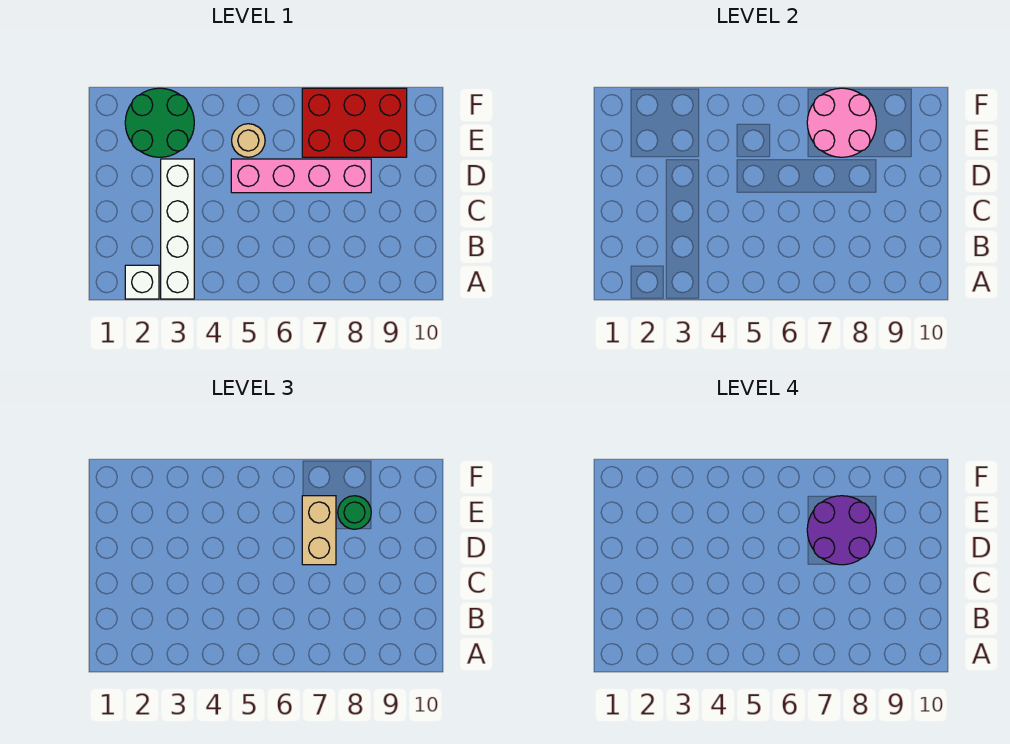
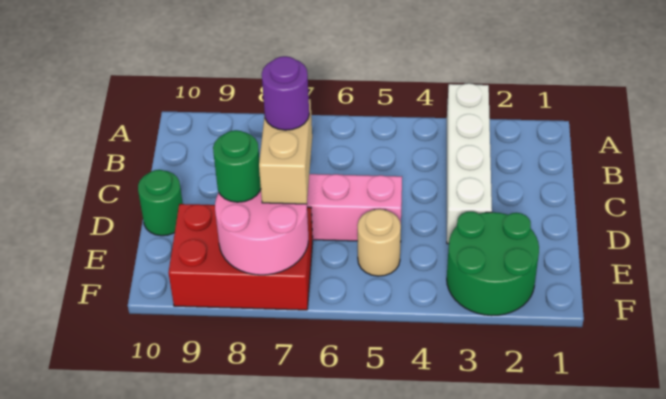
white 1x1 brick [125,265,159,299] -> none
purple 2x2 round brick [807,496,876,565] -> purple 1x1 round brick [262,56,309,130]
none -> green 1x1 round brick [138,170,183,236]

